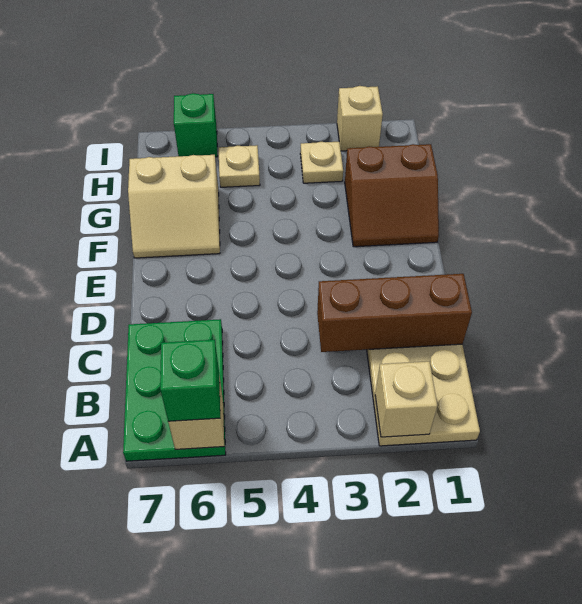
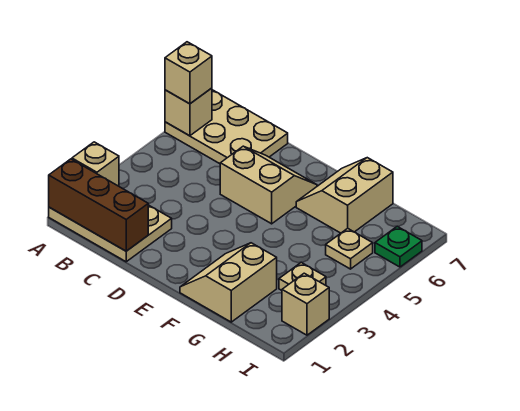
green 2x3 plate [123,319,226,461] -> tan 2x3 plate [165,90,288,164]
green 1x1 brick [160,340,220,421] -> tan 1x1 brick [165,42,212,104]
brown 1x3 brick [317,274,472,352] -> brown 1x3 brick turned to [49,159,148,251]
none -> tan 2x2 slope [220,146,317,224]
brown 2x2 slope [345,144,439,247] -> tan 2x2 slope [180,243,277,322]
green 1x1 brick [174,93,218,157] -> green 1x1 plate [375,226,422,267]

